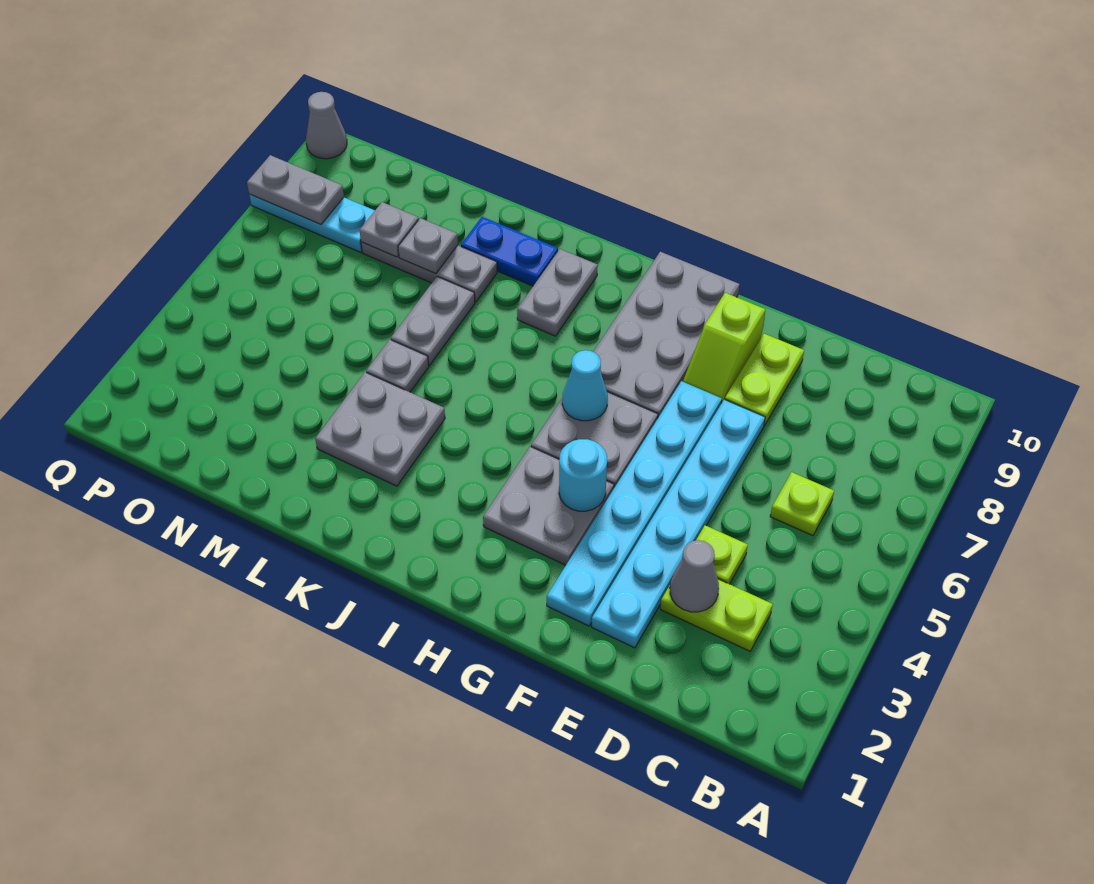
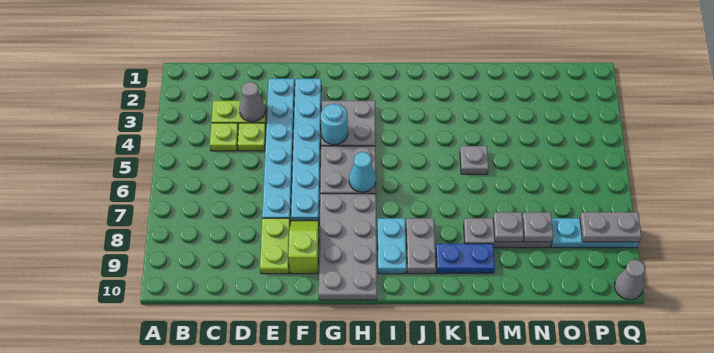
lime 1x1 plate [770,472,834,536] -> lime 1x1 plate moved to [210,123,238,151]
none -> cyan 1x2 plate [378,218,406,274]
grey 2x2 plate [315,372,445,486] -> none
grey 1x2 plate [391,277,475,365] -> none

